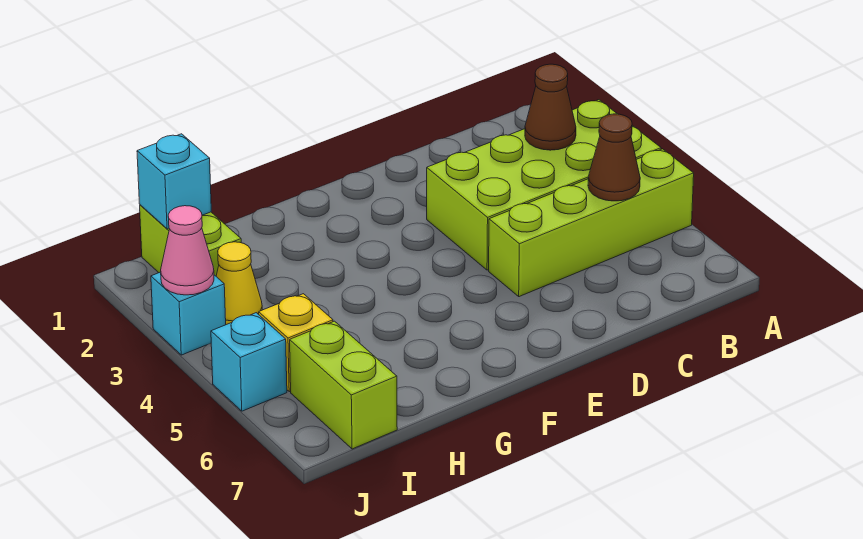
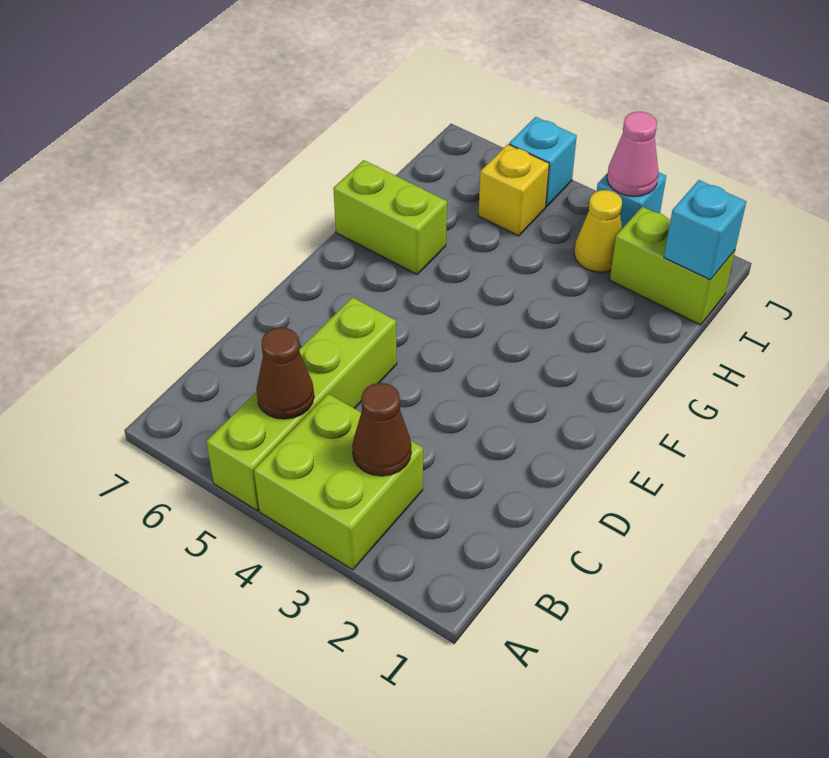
lime 2x4 brick [427,100,661,270] -> lime 2x2 brick [254,394,423,570]
lime 1x2 brick [290,321,397,449] -> lime 1x2 brick moved to [333,160,447,274]

